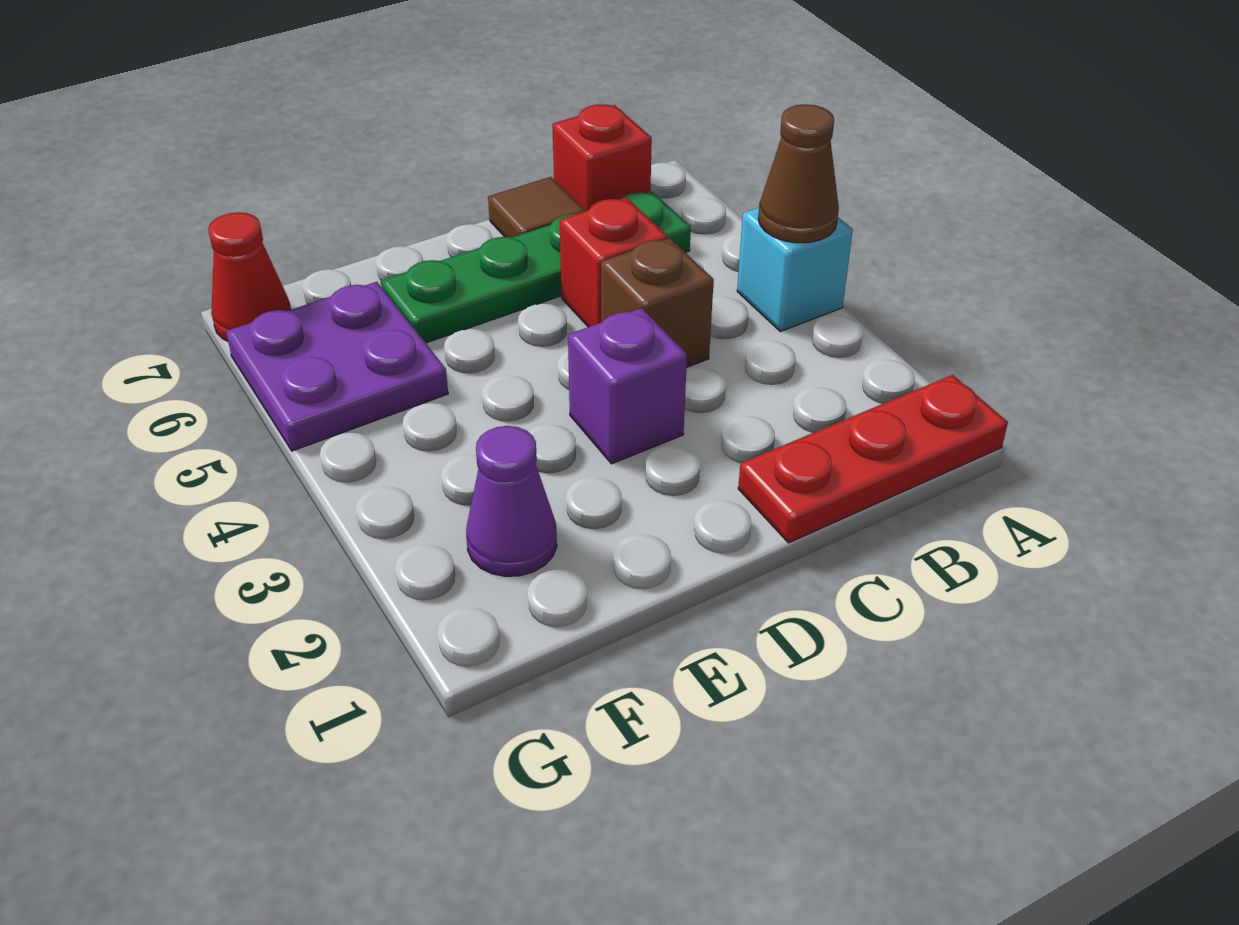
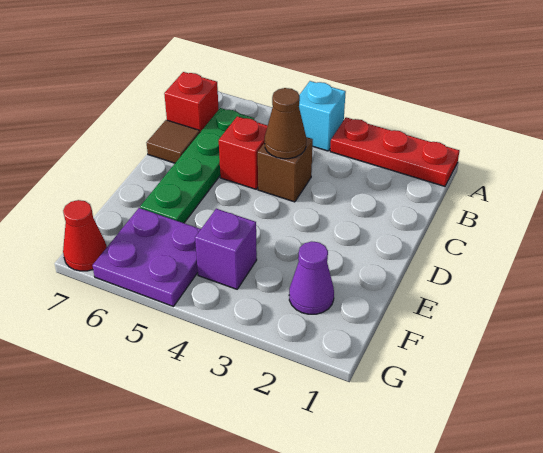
red 1x3 plate [738,375,1008,543] -> red 1x3 plate turned to [330,117,460,186]
brown 1x1 cone [758,104,839,243] -> brown 1x1 cone moved to [265,88,306,159]
purple 1x1 brick [568,308,687,464] -> purple 1x1 brick moved to [195,209,257,289]

